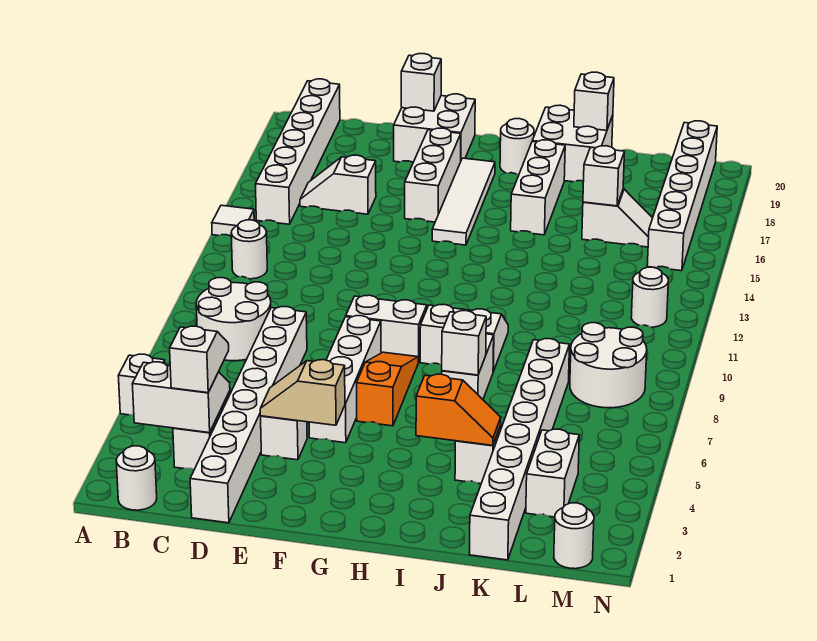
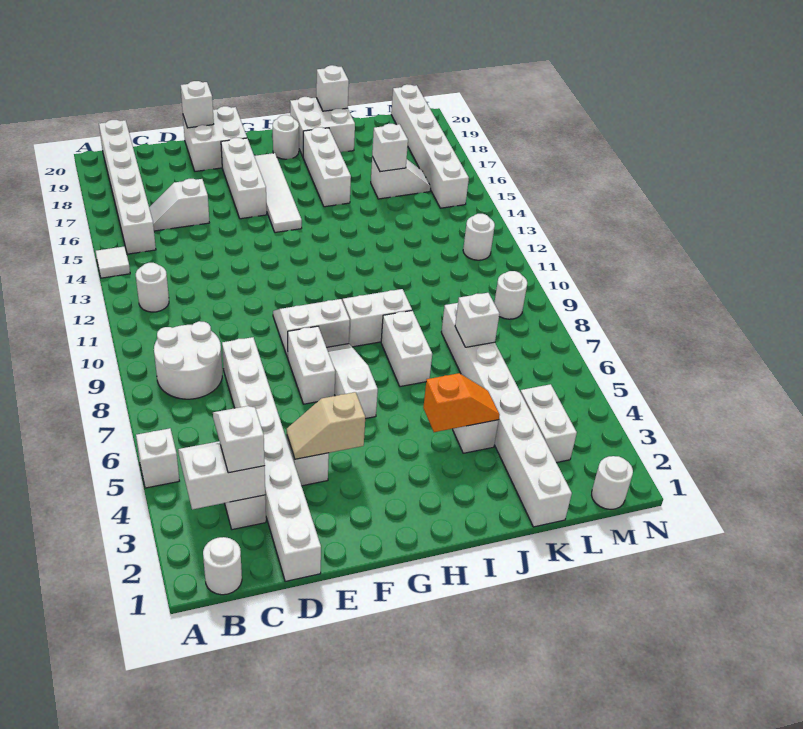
white 1x4 brick [309,316,381,443] -> white 1x2 brick [288,326,335,404]
orange 1x3 slope [357,352,418,426] -> white 1x3 slope [327,344,378,419]
white 1x1 brick [442,311,486,375] -> white 1x1 brick moved to [455,293,499,347]
white 2x2 round brick [570,323,647,408] -> white 1x1 round brick [494,271,527,319]

